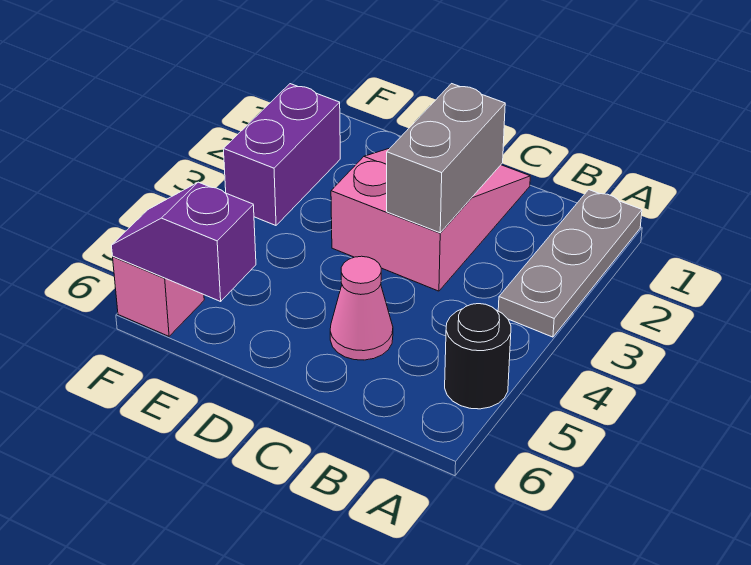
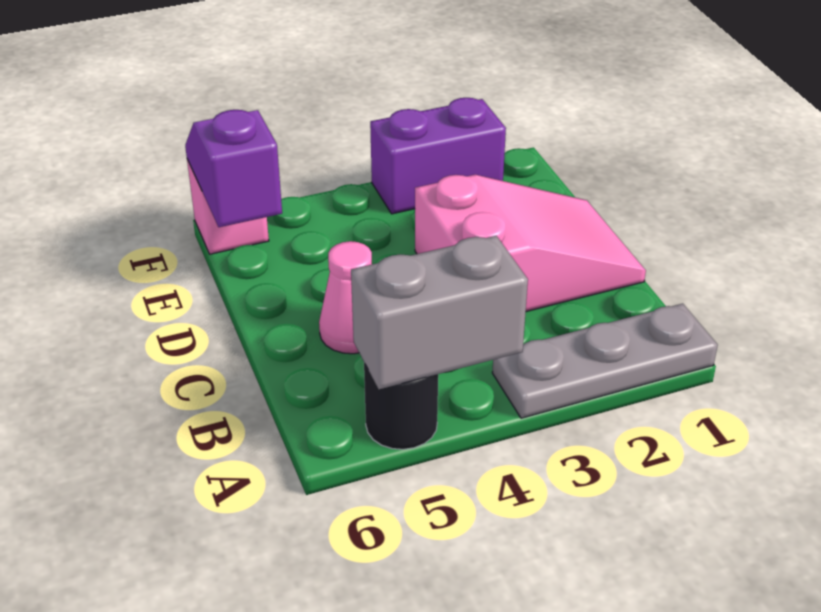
grey 1x2 brick [387,84,505,233] -> grey 1x2 brick moved to [351,236,528,389]

